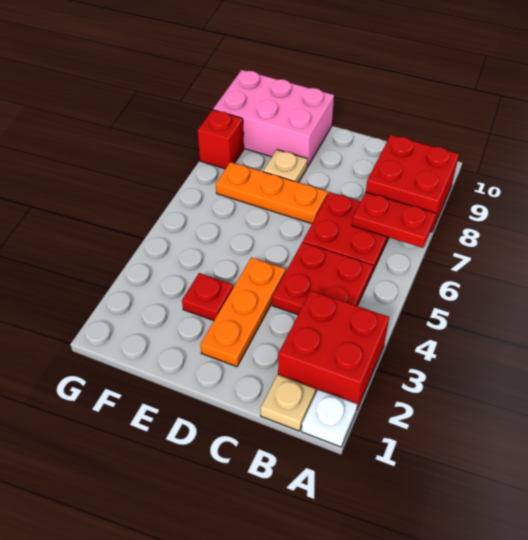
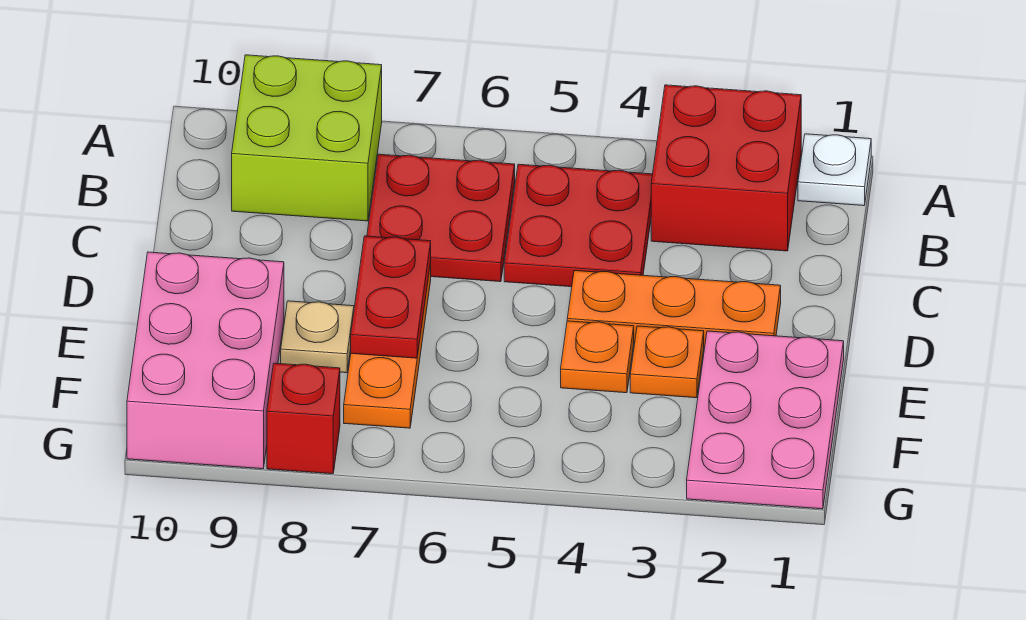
red 1x2 plate [352,192,436,248] -> red 1x2 plate moved to [351,236,431,358]
red 2x2 brick [366,135,459,232] -> lime 2x2 brick [232,55,382,221]
tan 1x1 plate [261,375,316,431] -> none
none -> pink 2x3 plate [687,331,844,509]
red 1x1 plate [182,273,233,321] -> orange 1x1 plate [630,326,704,398]
none -> orange 1x1 plate [561,321,634,393]

